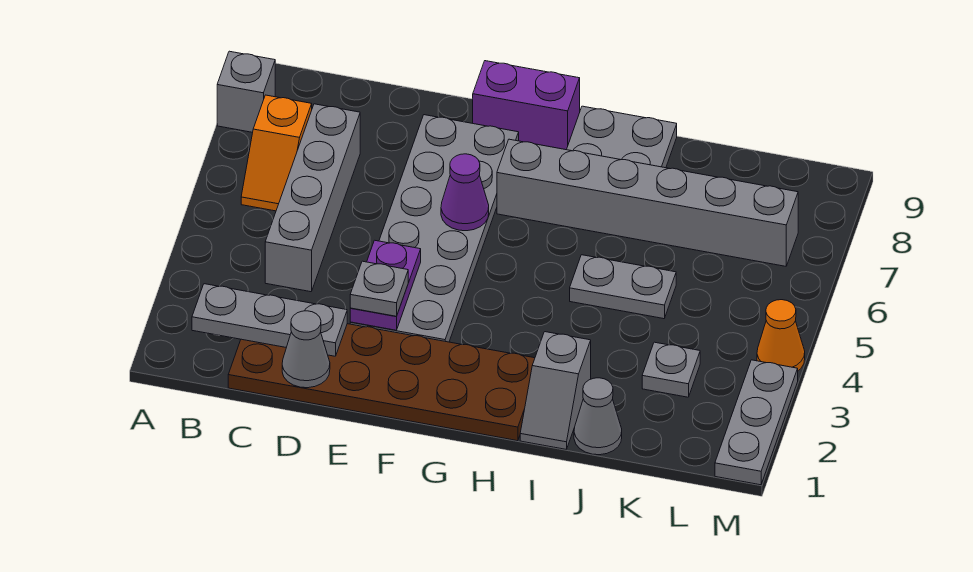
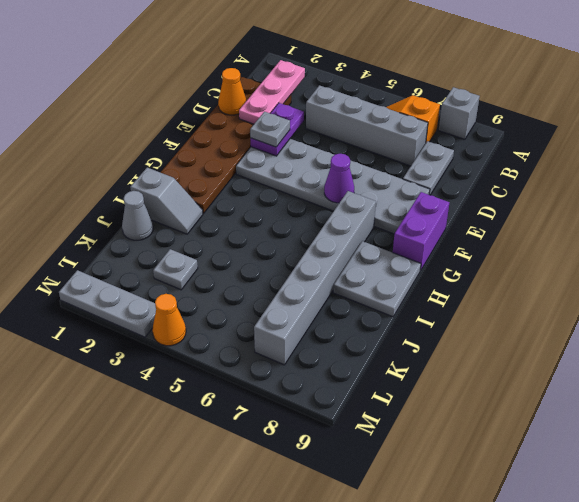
grey 1x3 plate [192,284,347,356] -> pink 1x3 plate [239,60,305,124]
grey 1x1 cone [282,311,330,388] -> orange 1x1 cone [218,68,246,115]
purple 1x2 plate [350,240,421,330] -> purple 1x2 plate turned to [251,103,304,156]
grey 1x2 slope [520,332,591,449] -> grey 1x2 slope turned to [130,168,203,234]
grey 1x2 plate [570,255,676,319] -> grey 1x2 plate moved to [403,141,454,195]

